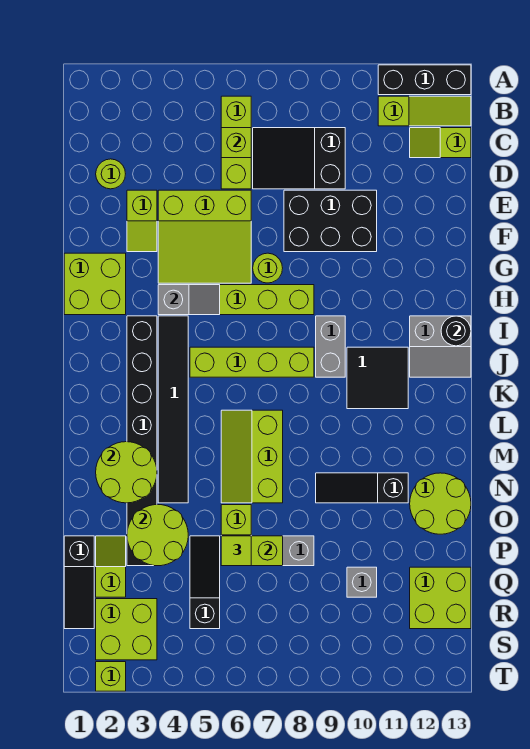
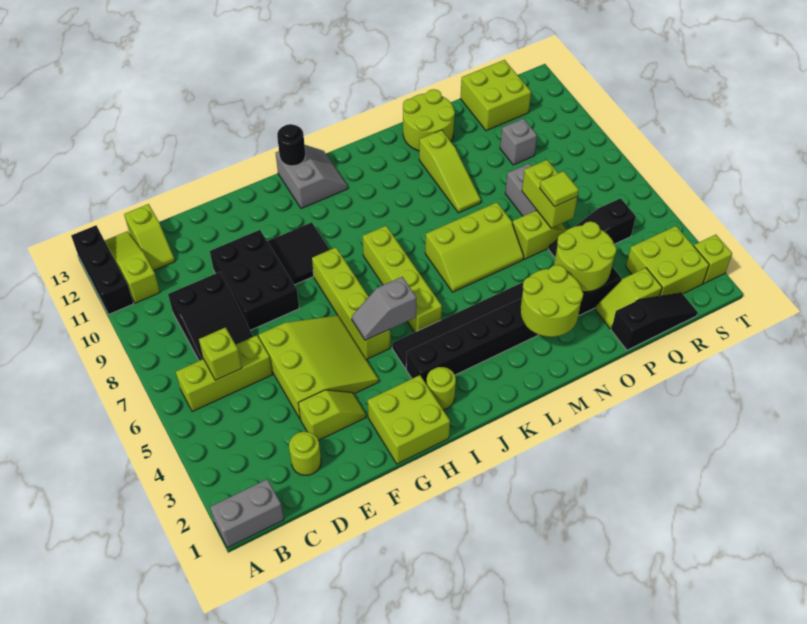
lime 1x1 round brick [253,253,283,283] -> lime 1x1 round brick moved to [427,367,456,410]
grey 1x2 slope [158,285,220,315] -> grey 1x2 slope turned to [352,277,416,340]
grey 1x2 brick [316,316,345,377] -> grey 1x2 brick moved to [210,479,284,548]
black 2x2 tile [347,347,408,409] -> black 2x2 tile moved to [267,222,330,285]
black 1x3 slope [316,473,408,503] -> lime 1x3 slope [419,130,481,213]

